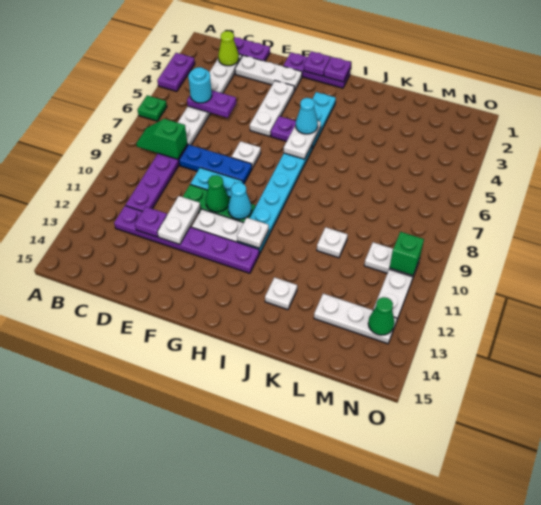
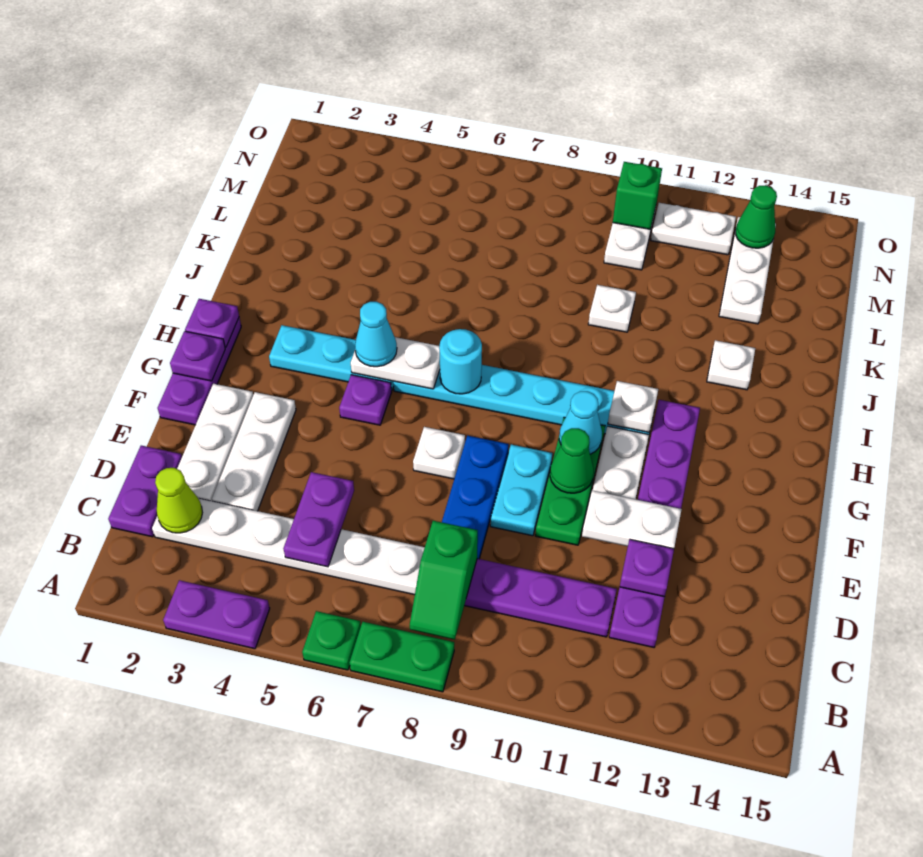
none -> green 1x2 plate [350,622,454,692]
cyan 1x1 round brick [188,67,212,103] -> cyan 1x1 round brick moved to [439,329,482,394]
white 1x3 plate [250,81,294,136] -> white 1x3 plate turned to [212,392,296,511]

